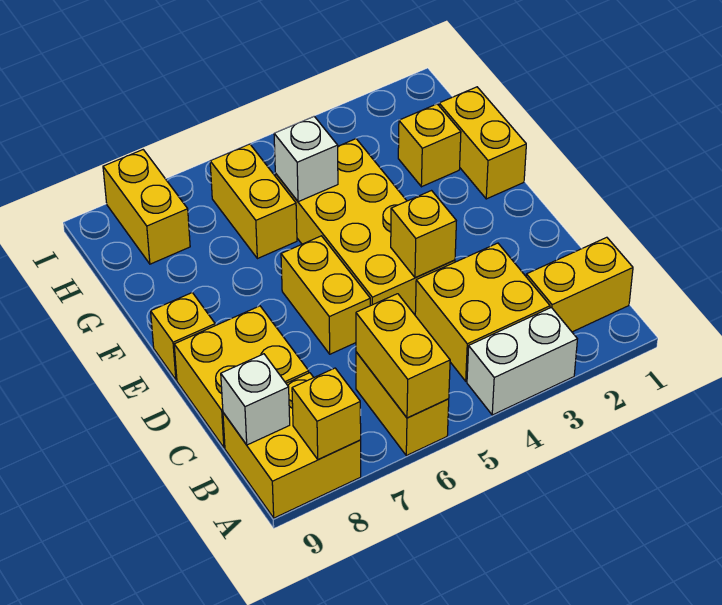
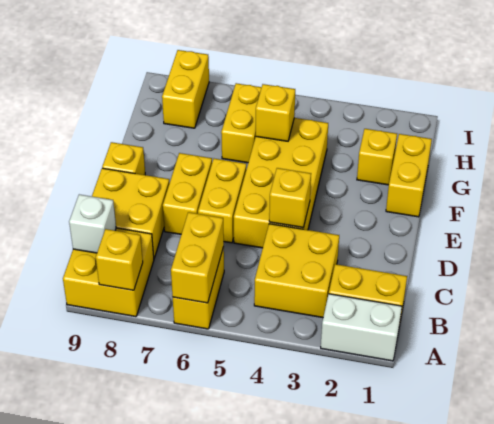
white 1x2 brick [467,307,577,415] -> white 1x2 brick moved to [321,294,402,361]
none -> yellow 1x2 brick [163,153,212,234]
white 1x1 brick [274,116,338,202] -> yellow 1x1 brick [256,84,295,141]

